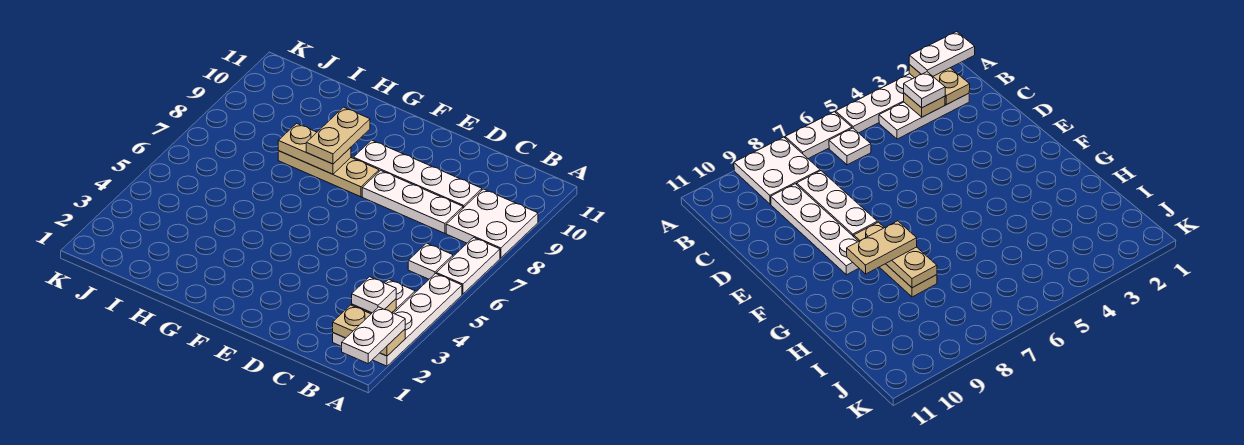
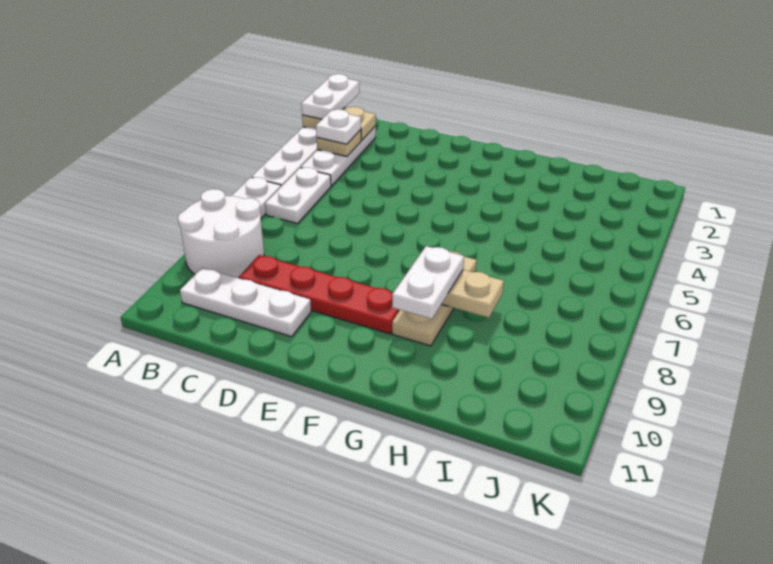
white 2x2 plate [446,189,538,258] -> white 2x2 round brick [178,189,264,278]
white 1x1 plate [408,243,453,279] -> white 1x2 plate [265,167,331,224]
white 1x3 plate [362,170,463,233] -> white 1x3 plate moved to [180,268,311,337]
white 1x4 plate [353,140,482,208] -> red 1x4 plate [239,255,400,334]
tan 1x3 plate [278,151,379,197] -> tan 1x3 plate turned to [392,251,477,346]
tan 1x2 plate [306,107,370,164] -> white 1x2 plate [392,246,464,319]

